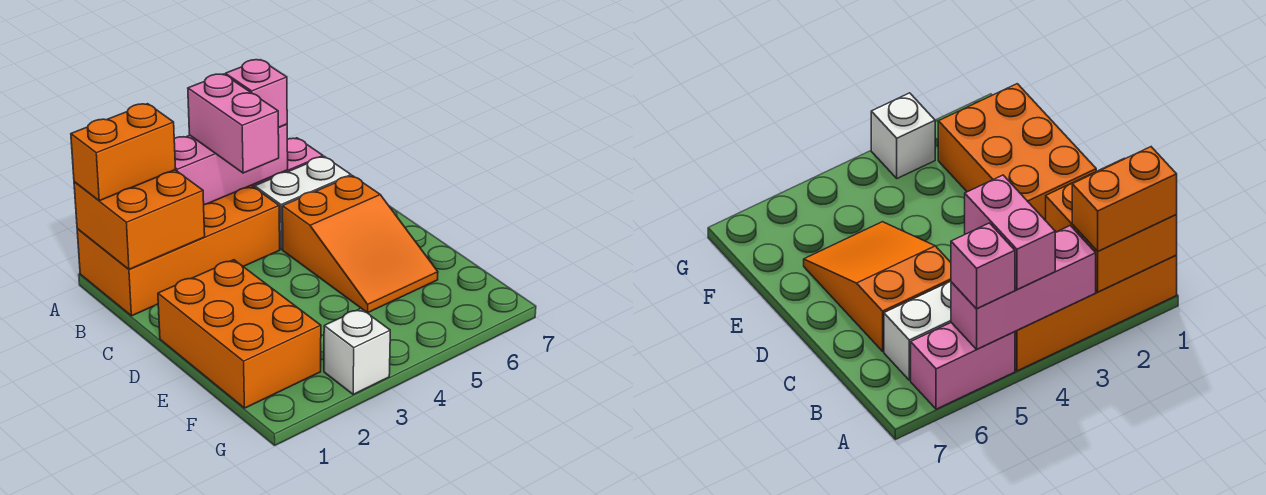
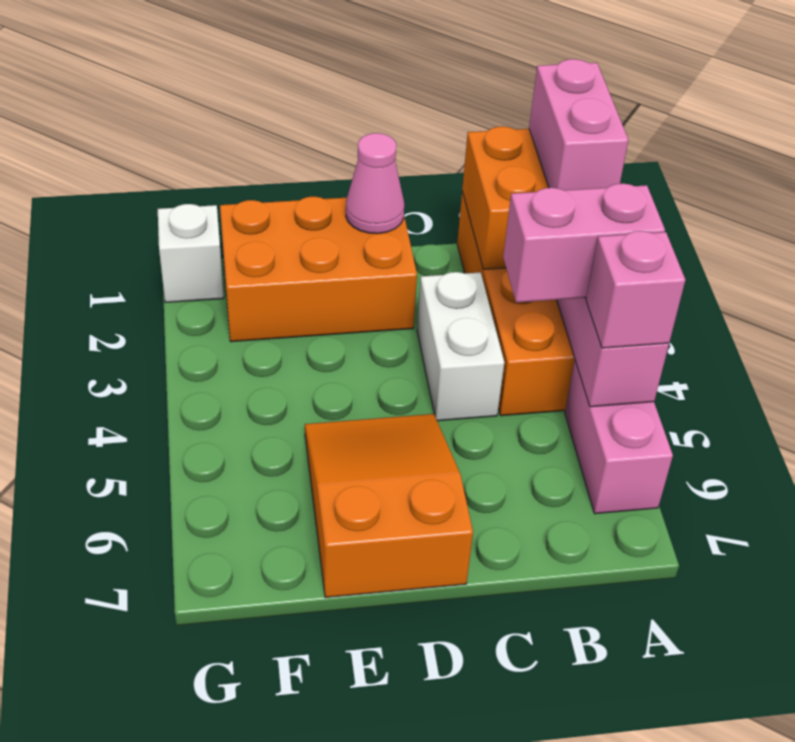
orange 1x2 brick [71,104,175,201] -> pink 1x2 brick [529,59,628,190]
white 1x2 brick [255,156,351,250] -> white 1x2 brick moved to [417,272,504,421]
orange 2x3 slope [282,176,438,313] -> orange 2x3 slope turned to [305,414,473,598]
none -> pink 1x1 cone [346,133,404,234]
white 1x1 brick [324,309,390,394] -> white 1x1 brick moved to [158,204,224,303]

